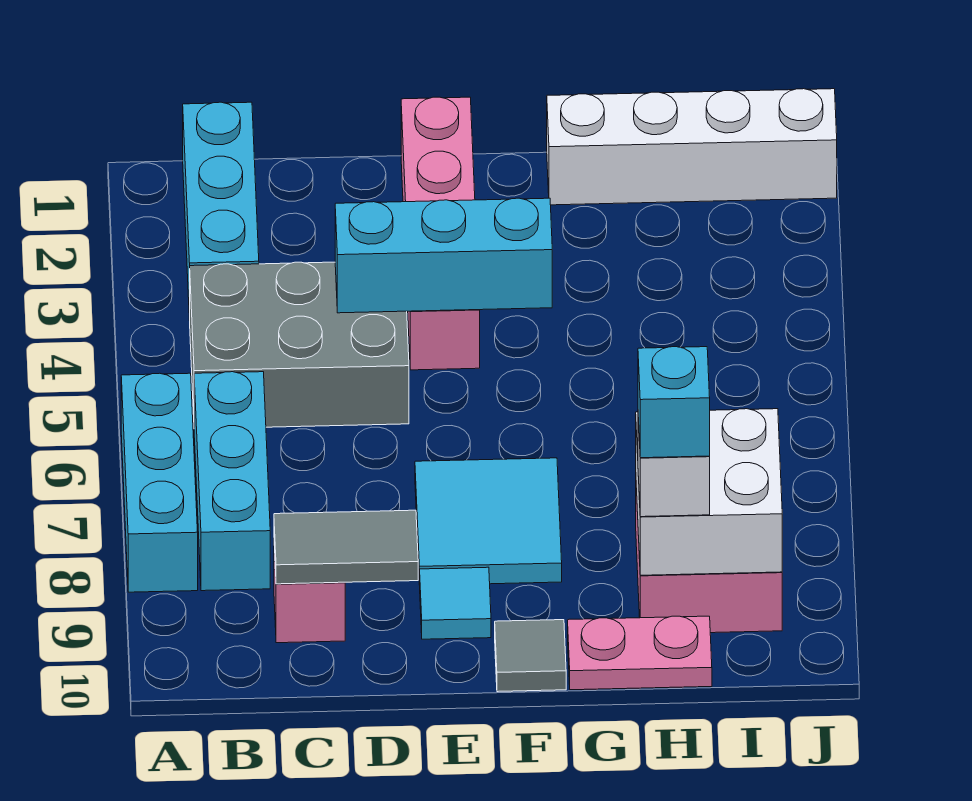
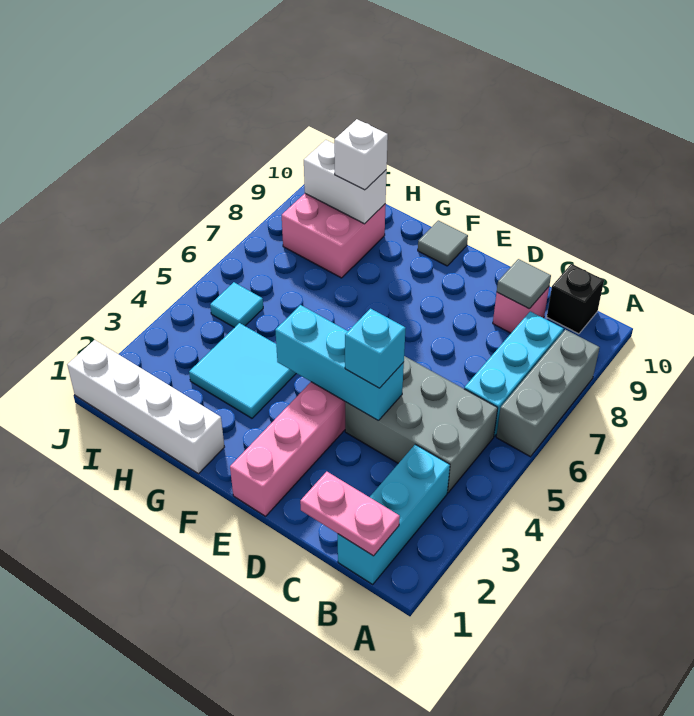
cyan 1x3 brick [121,373,198,592] -> grey 1x3 brick [496,330,600,457]
none -> black 1x1 brick [547,264,604,334]
grey 1x2 tile [274,510,418,584] -> grey 1x1 tile [497,259,551,309]
cyan 2x2 tile [415,458,562,585] -> cyan 2x2 tile moved to [189,323,296,418]
cyan 1x1 tile [420,567,491,639] -> cyan 1x1 tile moved to [210,282,263,328]
pink 1x2 plate [568,616,712,690] -> pink 1x2 plate moved to [300,472,400,556]
white 2x2 brick [636,409,782,575] -> white 1x2 brick [304,140,387,224]
cyan 1x1 brick [638,347,710,458] -> cyan 1x1 brick moved to [345,309,406,388]

